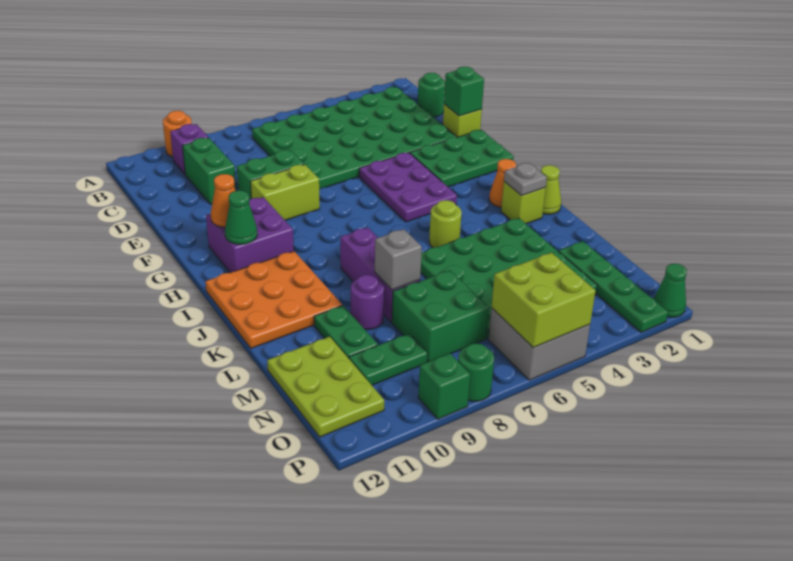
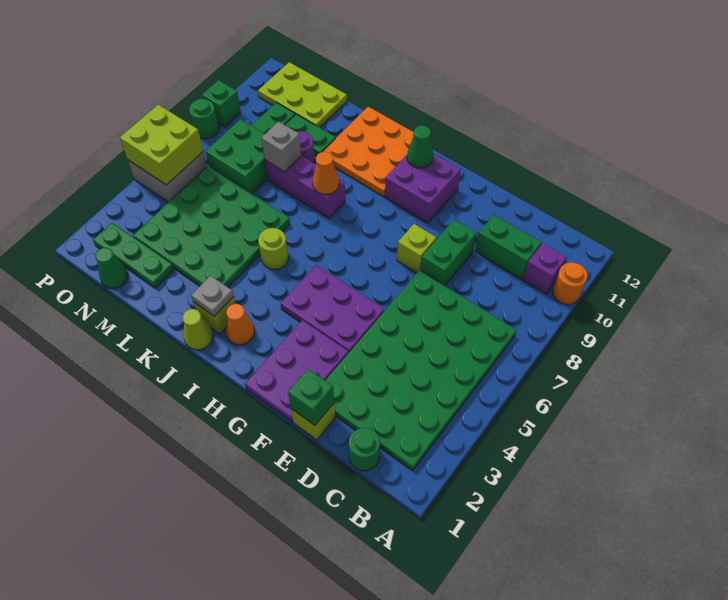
green 2x3 plate [410,130,514,187] -> purple 2x3 plate [245,320,349,422]
lime 1x2 brick [251,164,320,220] -> lime 1x1 brick [397,224,436,273]
orange 1x1 cone [210,174,235,227] -> orange 1x1 cone moved to [312,152,339,194]
green 1x4 plate [558,241,668,332] -> green 1x3 plate [93,223,174,288]
green 1x1 cone [654,264,687,317] -> green 1x1 cone moved to [95,248,128,288]

